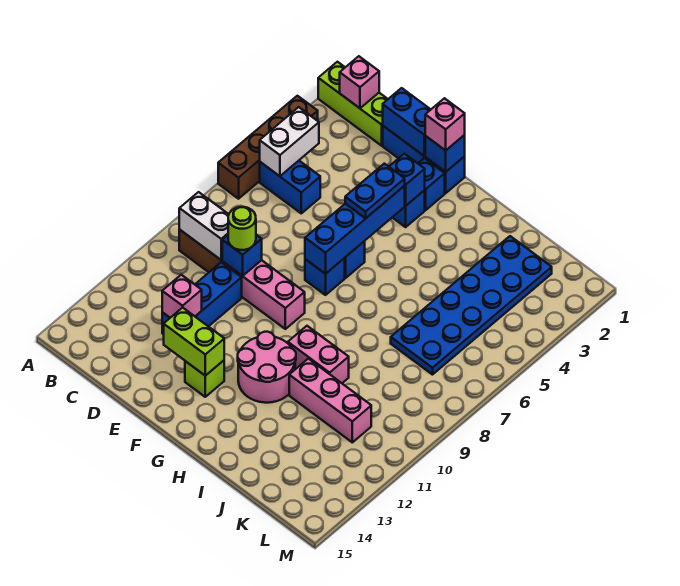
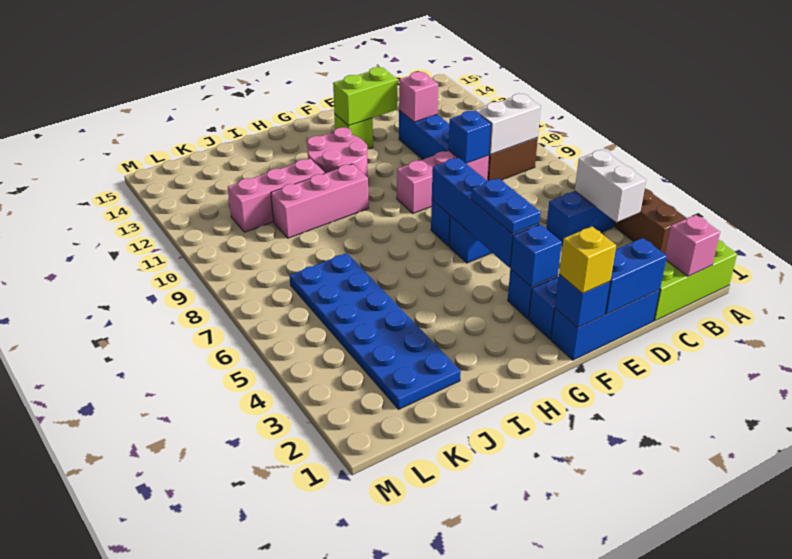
lime 1x1 round brick [228,207,256,250] -> none
pink 1x1 brick [425,98,465,151] -> yellow 1x1 brick [559,226,616,294]
pink 1x2 brick [288,326,349,383] -> pink 1x3 brick [271,164,369,238]

